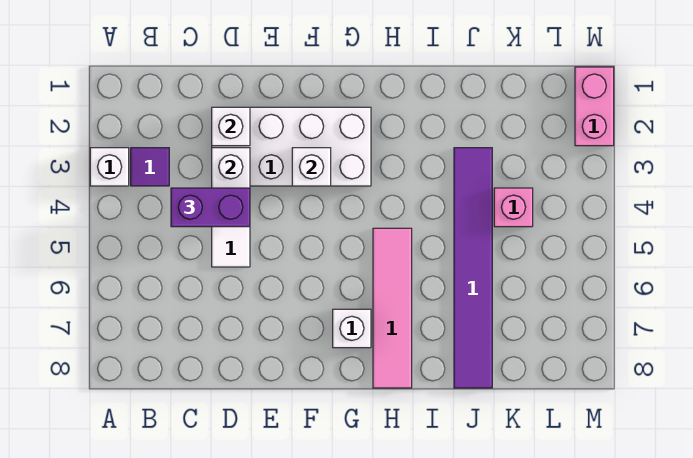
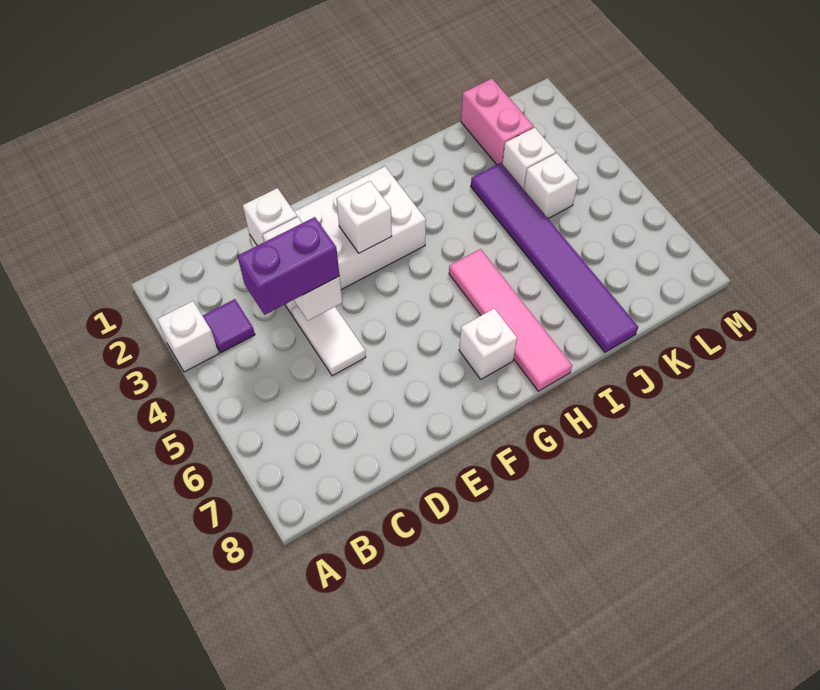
none -> white 1x1 brick [502,128,556,189]
pink 1x1 brick [494,188,533,227] -> white 1x1 brick [524,153,579,218]
pink 1x2 brick [575,67,614,146] -> pink 1x2 brick moved to [461,79,534,165]

